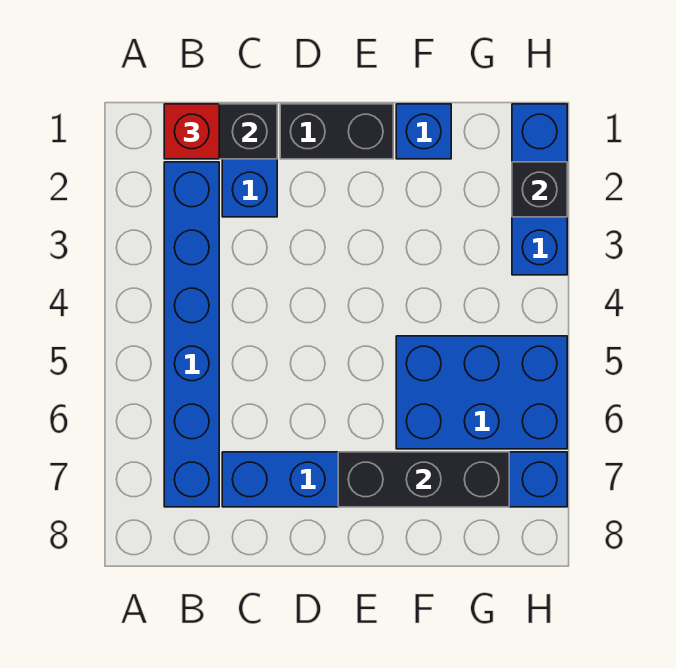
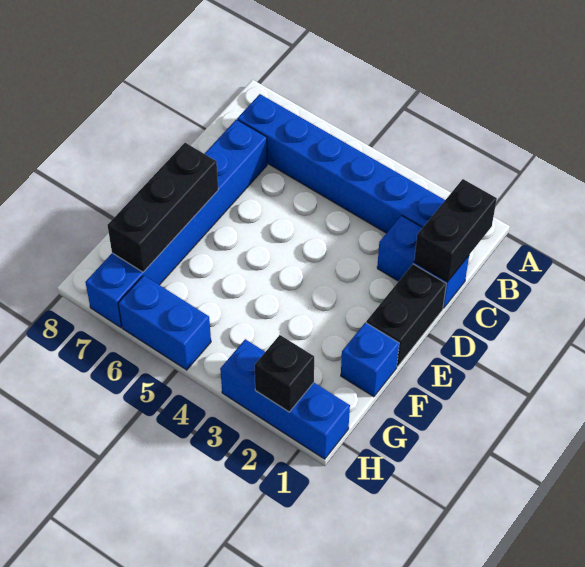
red 1x1 brick [164,104,219,159] -> none
blue 2x3 brick [396,336,567,449] -> blue 1x2 brick [118,275,211,370]

